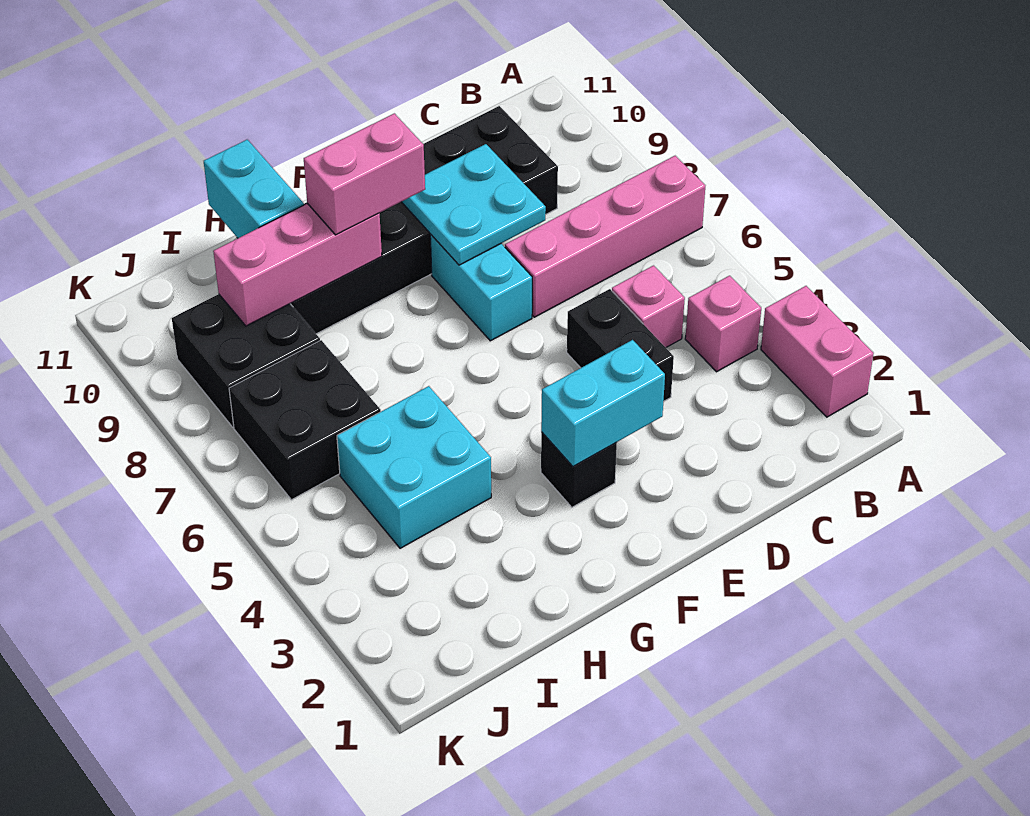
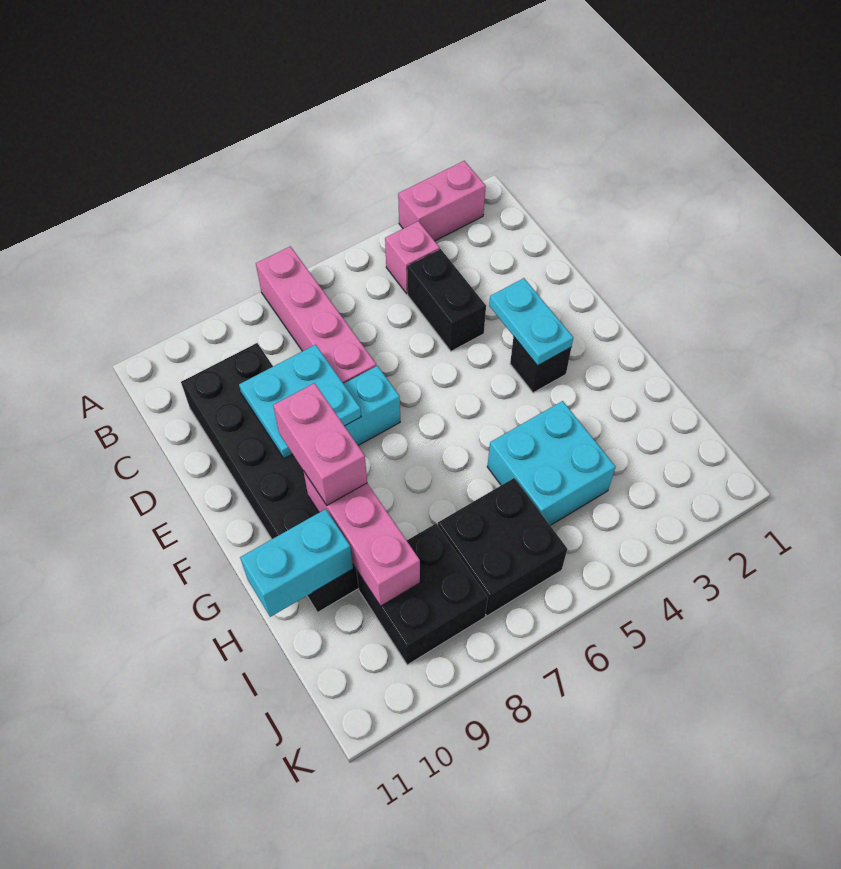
pink 1x1 brick [612,266,685,348] -> none
black 1x2 brick [567,289,674,402] -> black 1x2 brick turned to [407,249,486,351]
cyan 1x2 brick [541,340,665,467] -> cyan 1x2 plate [489,278,573,366]

